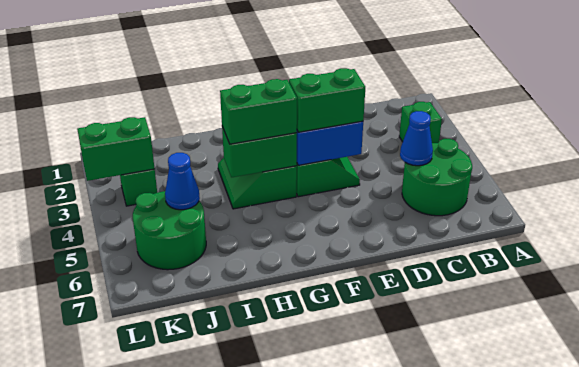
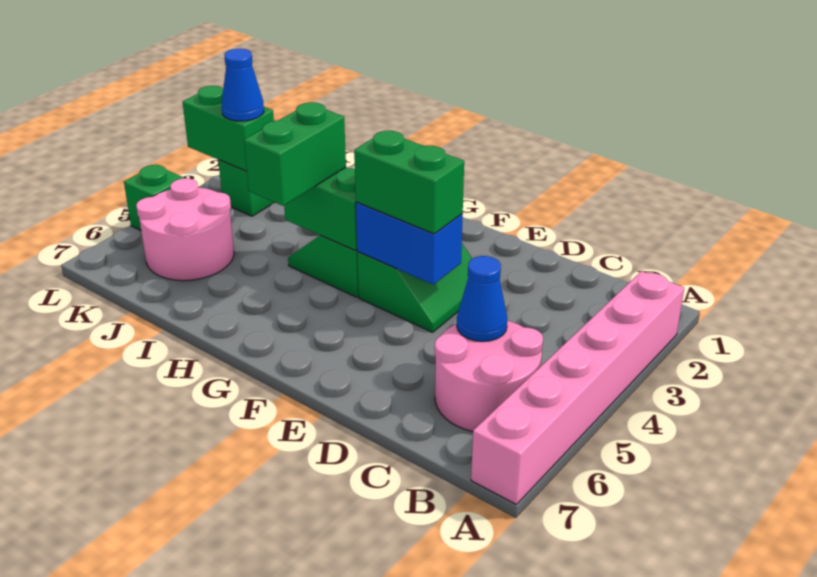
none -> pink 1x6 brick [471,271,684,505]
green 1x1 brick [399,102,442,143] -> green 1x1 brick moved to [124,165,184,230]
green 2x2 round brick [402,139,472,216] -> pink 2x2 round brick [435,321,543,432]
green 1x2 brick [220,79,297,144] -> green 1x2 brick turned to [244,102,346,206]
green 2x2 round brick [133,191,206,270] -> pink 2x2 round brick [136,178,234,281]
blue 1x1 cone [165,153,200,210] -> blue 1x1 cone moved to [222,49,264,121]

